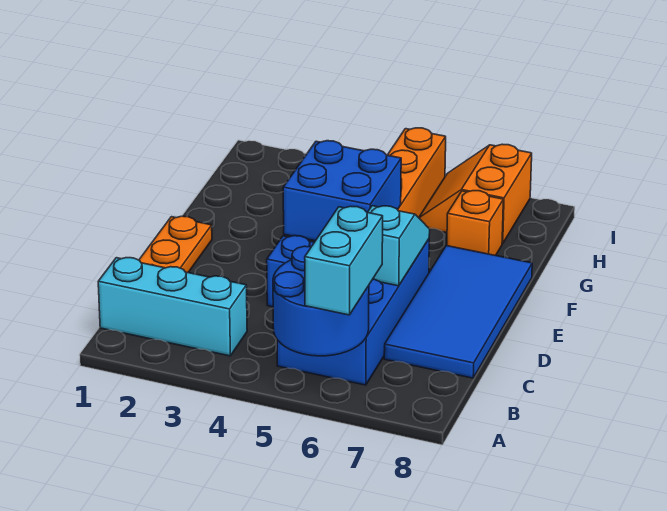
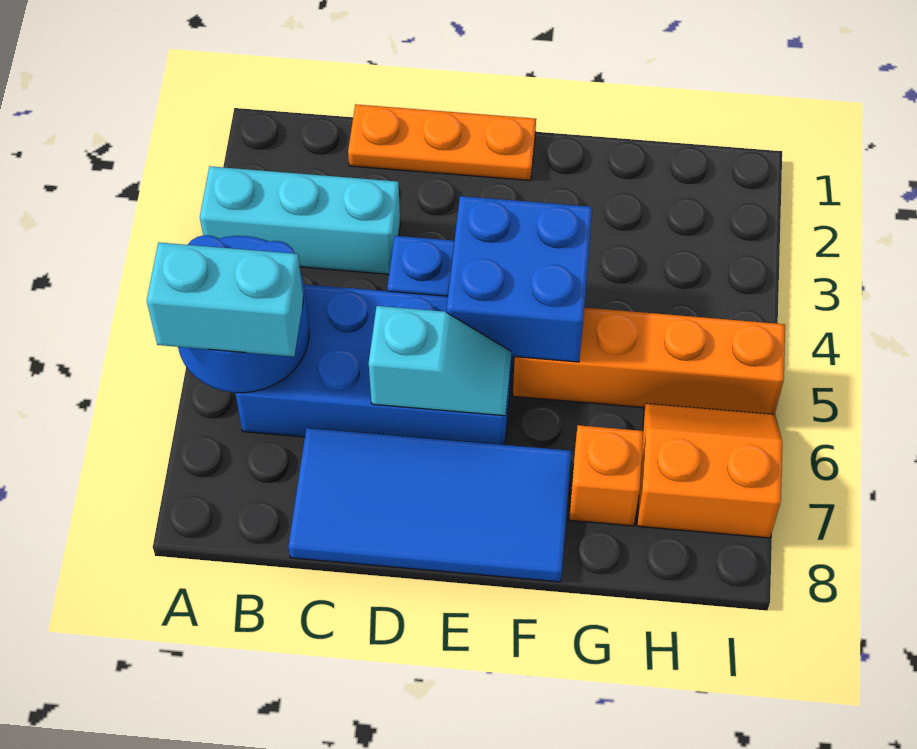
cyan 1x3 brick [98,258,247,356] -> cyan 1x3 brick turned to [200,166,400,274]

